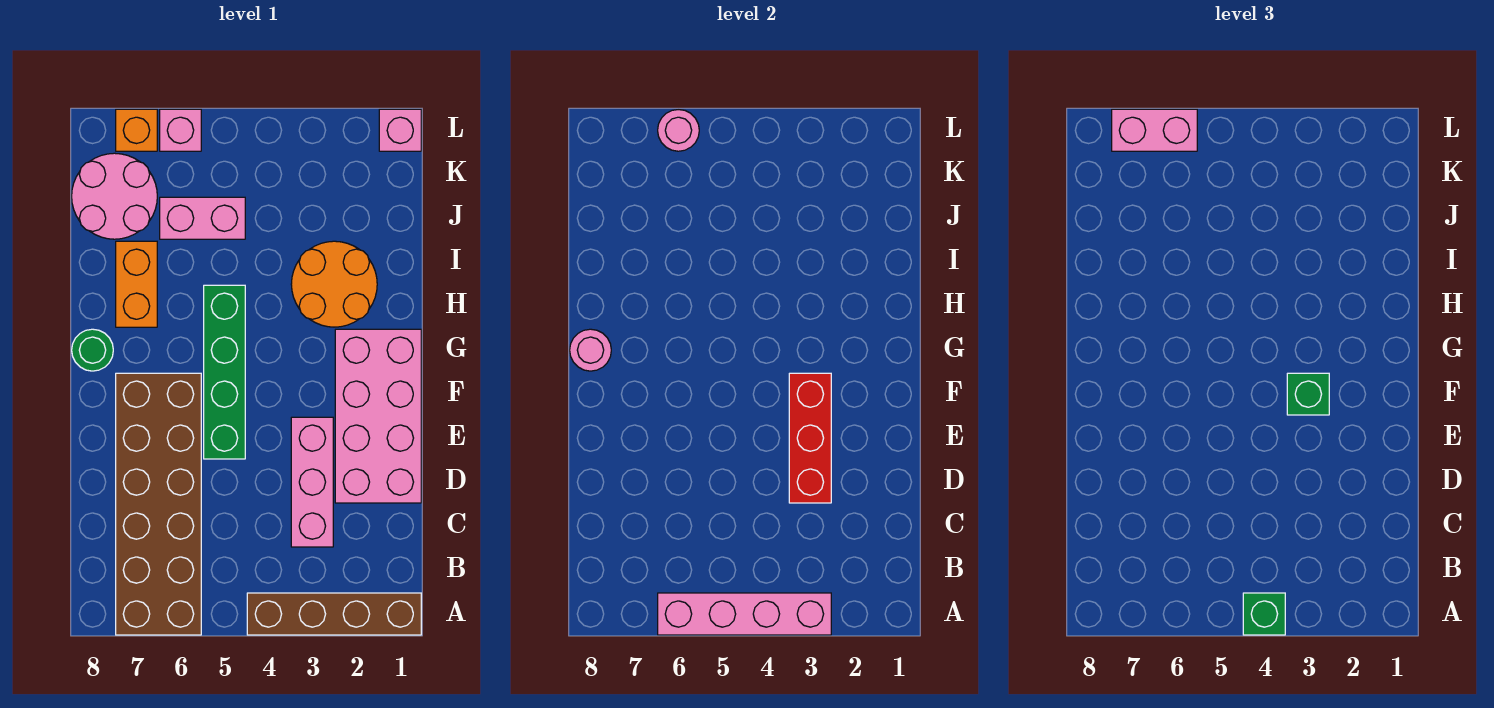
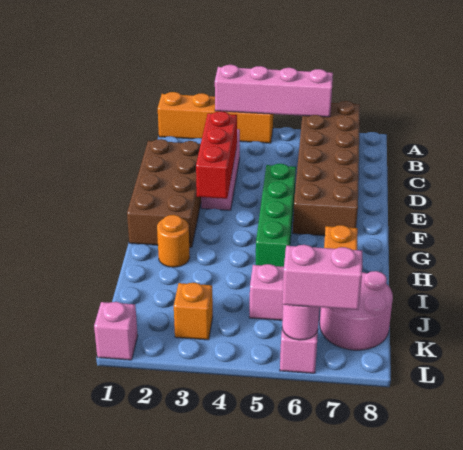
brown 1x4 brick [247,593,421,635] -> orange 1x4 brick [158,92,273,143]
green 1x1 brick [1243,593,1285,635] -> none
pink 2x4 brick [335,329,421,503] -> brown 2x4 brick [127,139,201,247]
green 1x1 brick [1287,373,1329,415] -> none
green 1x1 round brick [72,329,113,371] -> none
pink 1x1 round brick [570,329,611,371] -> none
orange 2x2 round brick [291,241,377,327] -> orange 1x1 round brick [157,215,190,267]
orange 1x1 brick [116,109,157,151] -> orange 1x1 brick moved to [174,283,213,340]

